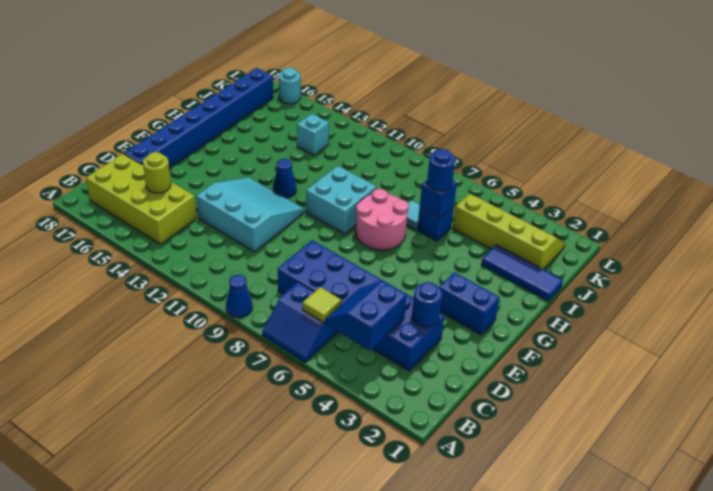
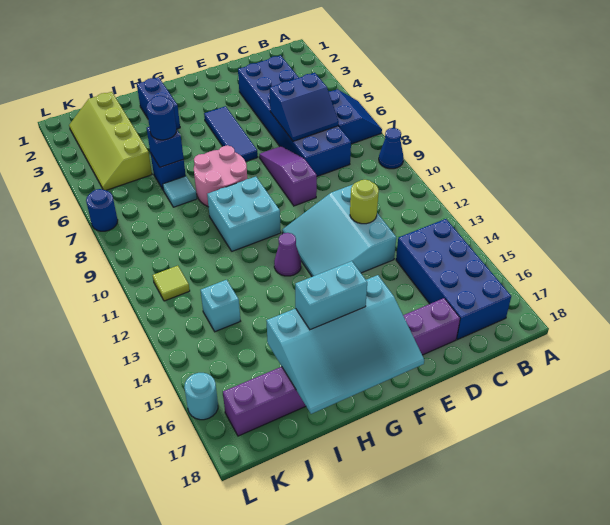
blue 2x2 slope [325,281,407,351] -> blue 2x2 slope moved to [270,73,339,141]
lime 1x1 tile [302,287,341,322] -> lime 1x1 tile moved to [153,266,190,301]
lime 2x4 brick [86,154,196,244] -> blue 2x4 brick [396,219,511,340]
lime 1x1 round brick [143,152,171,193] -> lime 1x1 round brick moved to [350,180,379,224]
blue 1x1 round brick [412,282,442,327] -> blue 1x1 round brick moved to [86,189,118,231]
blue 1x8 brick [124,68,273,168] -> purple 1x8 brick [223,298,460,436]
none -> purple 1x3 slope [259,146,317,206]
blue 1x2 brick [439,272,500,335] -> blue 1x2 brick moved to [137,77,180,129]
none -> cyan 3x4 slope [266,275,424,414]
blue 1x1 cone [273,159,296,198] -> purple 1x1 cone [274,233,301,276]
none -> cyan 1x2 brick [295,261,367,330]
blue 1x3 tile [481,245,563,301] -> blue 1x3 tile moved to [204,106,258,162]

